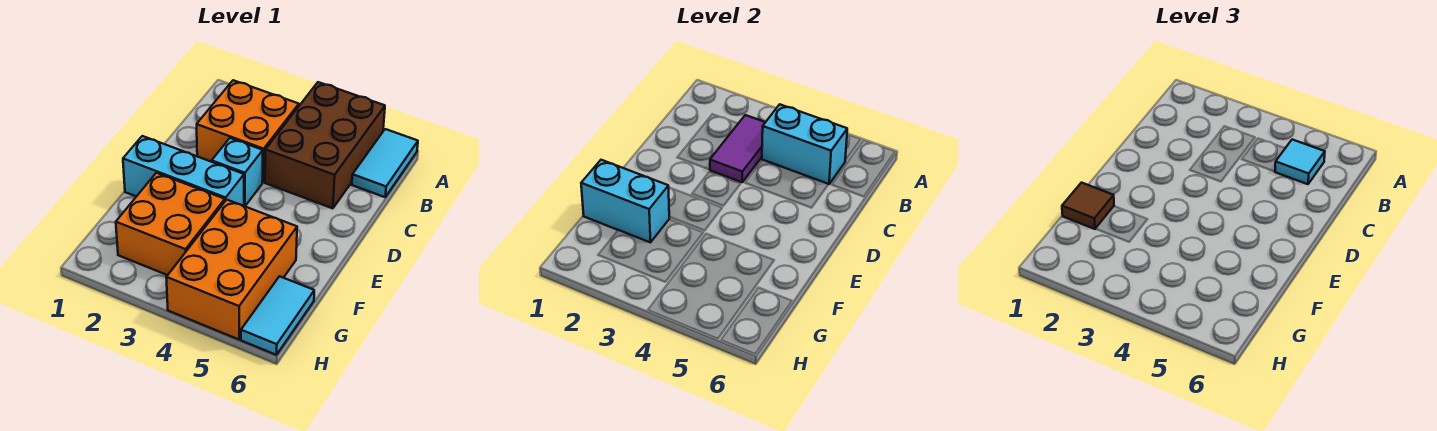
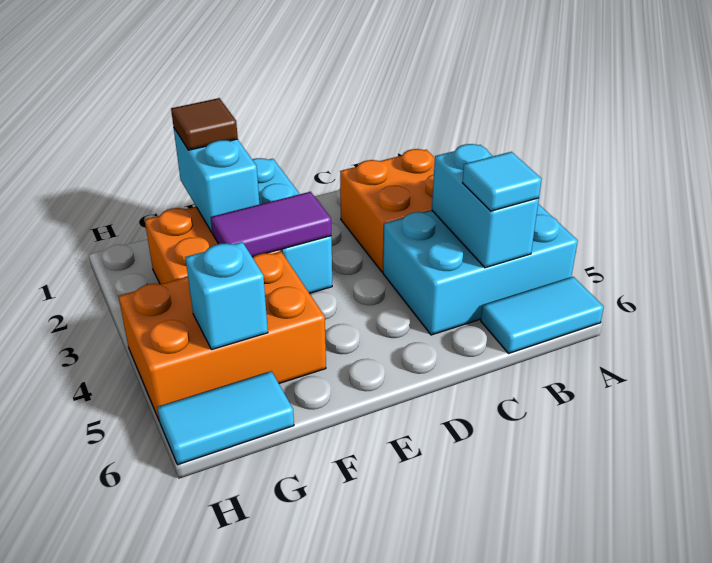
brown 2x3 brick [265,82,385,208] -> cyan 2x3 brick [383,204,578,335]
purple 1x2 tile [710,115,765,182] -> purple 1x2 tile moved to [211,192,331,257]
cyan 1x1 brick [212,138,263,206] -> cyan 1x1 brick moved to [185,242,268,350]

